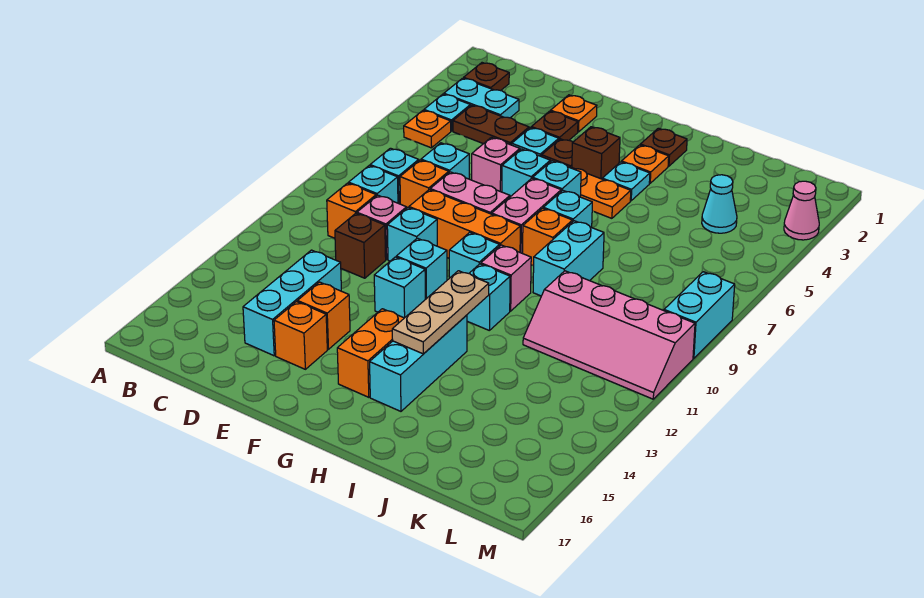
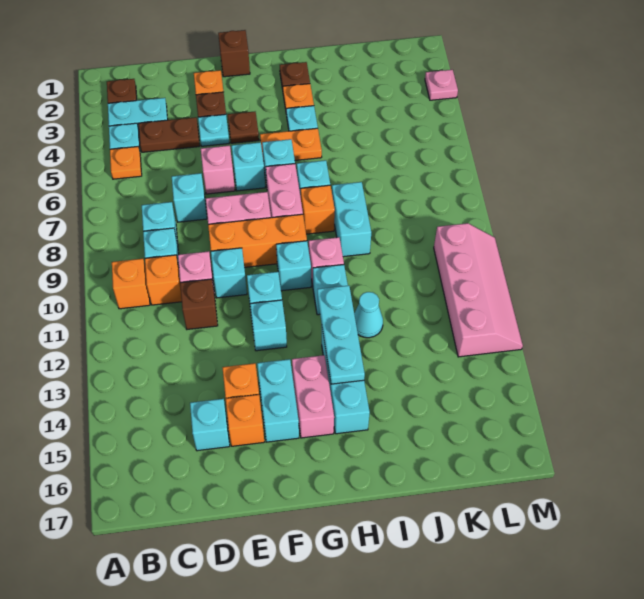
orange 1x1 brick [400,160,449,208] -> orange 1x1 brick moved to [112,259,150,309]
cyan 1x3 brick [243,250,341,356] -> cyan 1x1 brick [190,399,230,451]
brown 1x1 brick [572,127,620,179] -> brown 1x1 brick moved to [218,30,250,77]
orange 1x2 brick [337,309,404,397] -> pink 1x2 brick [292,355,334,438]
tan 1x3 plate [392,271,489,354] -> cyan 1x3 plate [317,285,365,384]
pink 2x4 slope [523,271,695,399] -> pink 2x4 slope turned to [434,223,523,357]
cyan 1x1 cone [702,175,737,233] -> cyan 1x1 cone moved to [354,292,383,338]
pink 1x1 cone [784,181,819,240] -> pink 1x1 plate [425,70,458,100]
cyan 1x2 brick [664,272,735,358] -> cyan 1x2 brick moved to [257,359,299,442]

